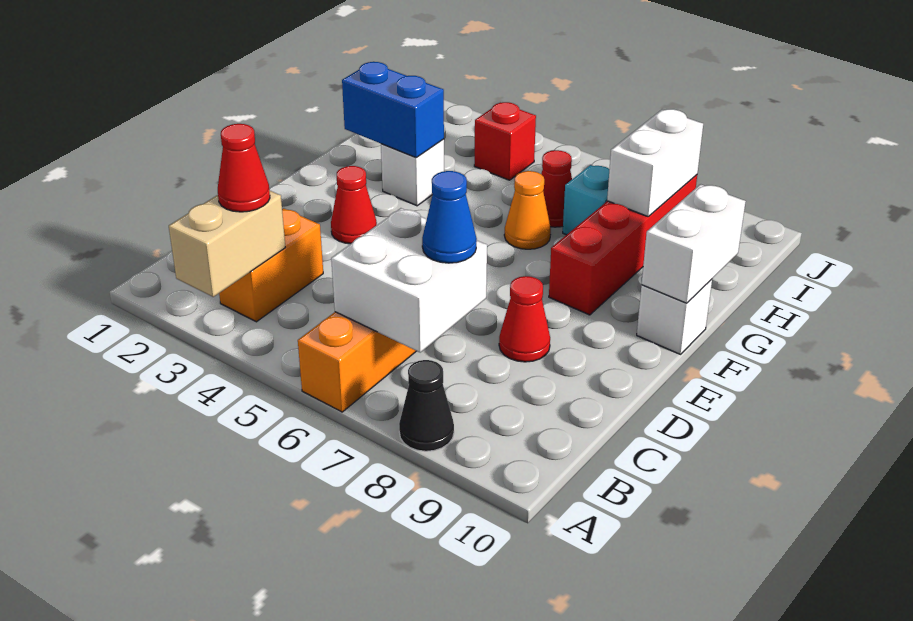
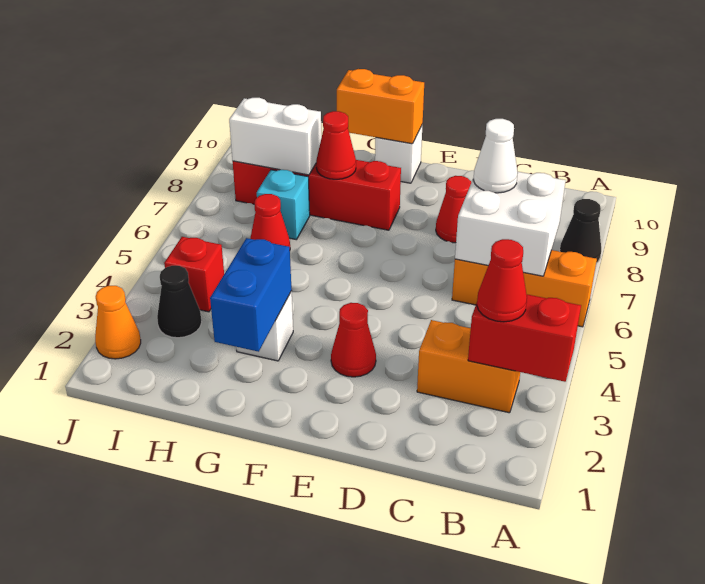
tan 1x2 brick [169,190,285,297] -> red 1x2 brick [468,294,581,382]
blue 1x1 cone [422,171,477,263] -> white 1x1 cone [473,119,518,193]
white 1x2 brick [642,184,746,303] -> orange 1x2 brick [337,69,424,144]
orange 1x1 cone [504,171,551,249] -> orange 1x1 cone moved to [95,286,141,359]
none -> red 1x1 cone [316,111,356,179]
none -> black 1x1 cone [157,266,202,338]

